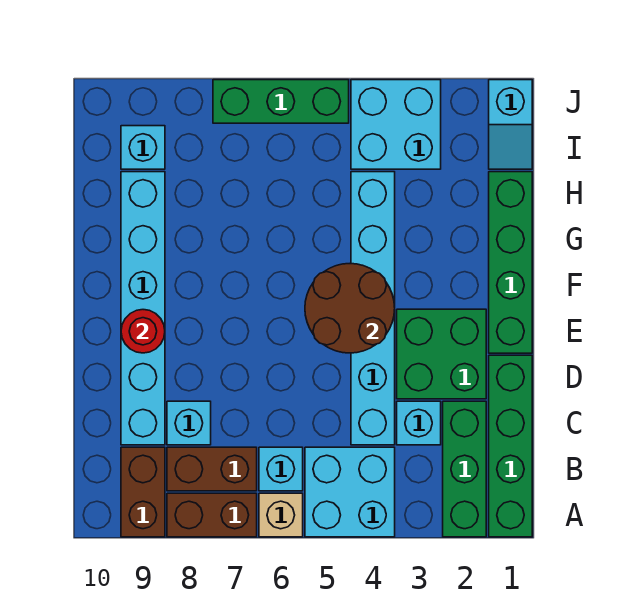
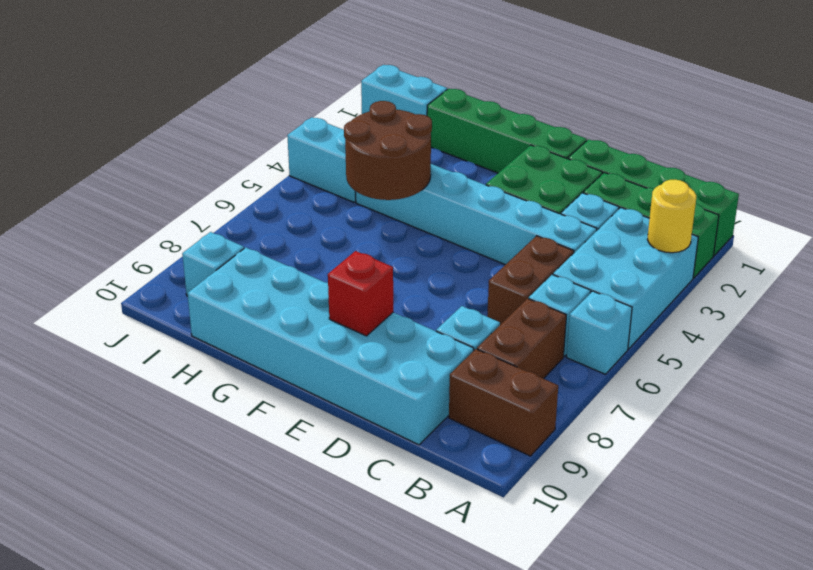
none -> yellow 1x1 round brick [647,180,696,253]
cyan 2x2 brick [305,447,395,537] -> cyan 2x3 brick [553,208,698,349]
tan 1x1 brick [259,493,303,537] -> cyan 1x1 brick [567,291,632,374]
brown 1x2 brick [167,493,257,537] -> brown 1x2 brick moved to [487,236,574,325]
cyan 1x6 brick [121,172,165,445] -> cyan 2x6 brick [187,247,474,445]
brown 2x2 round brick [305,264,395,353] -> brown 2x2 round brick moved to [344,101,432,200]
red 1x1 round brick [121,310,165,353] -> red 1x1 brick [328,251,393,336]
cyan 1x2 slope [489,80,532,169] -> cyan 1x2 brick [361,65,447,116]
cyan 2x2 brick [351,80,441,169] -> cyan 1x2 brick [287,117,356,202]
green 1x3 brick [213,80,349,123] -> none

